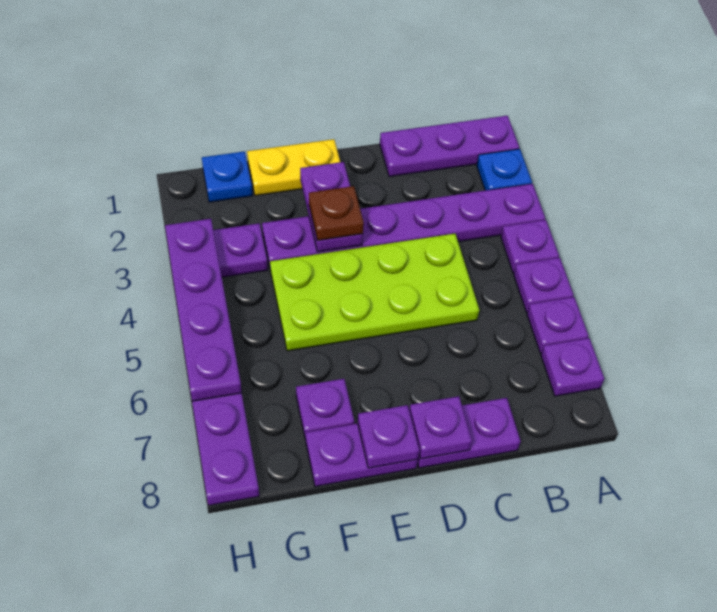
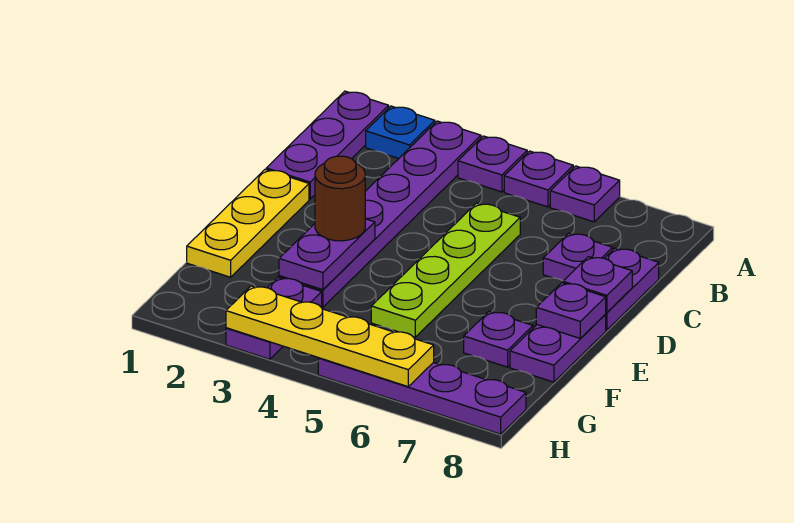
purple 1x1 plate [541,338,604,396] -> purple 1x1 plate moved to [543,233,613,281]
lime 2x4 plate [270,234,479,351] -> lime 1x4 plate [371,203,520,337]
yellow 1x2 plate [247,139,340,196] -> yellow 1x3 plate [187,169,309,277]
purple 1x2 plate [300,162,363,252] -> purple 1x2 plate turned to [279,219,375,290]
brown 1x1 plate [309,186,364,241] -> brown 1x1 round brick [315,156,365,241]
blue 1x1 plate [202,151,252,202] -> none
purple 1x4 plate [165,219,242,401] -> yellow 1x4 plate [226,286,434,387]

